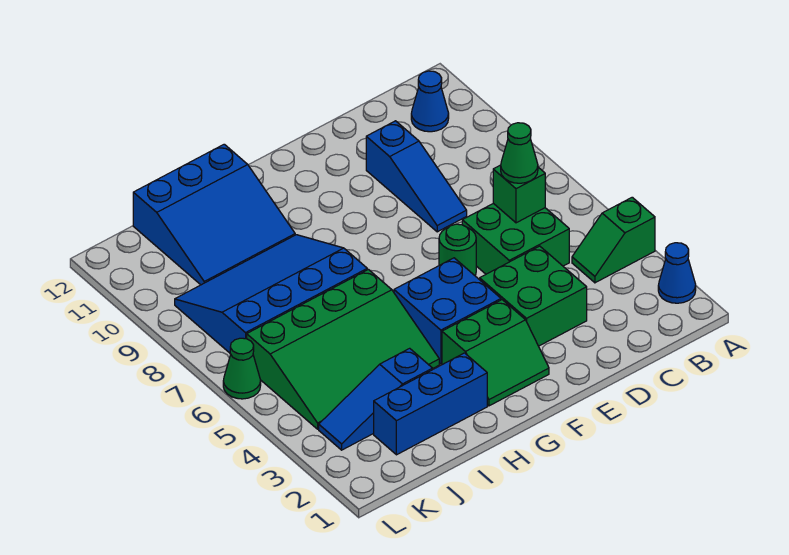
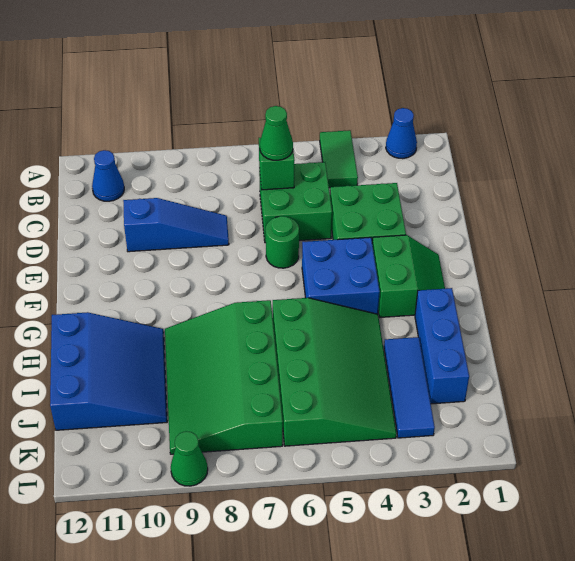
green 1x2 slope [572,197,655,283] -> green 1x2 tile [320,130,358,188]
blue 3x4 slope [175,235,367,353] -> green 3x4 slope [165,300,283,454]
blue 1x3 slope [319,348,433,450] -> blue 1x3 tile [384,337,435,438]
green 1x1 cone [223,338,261,399] -> green 1x1 cone moved to [171,431,208,486]

